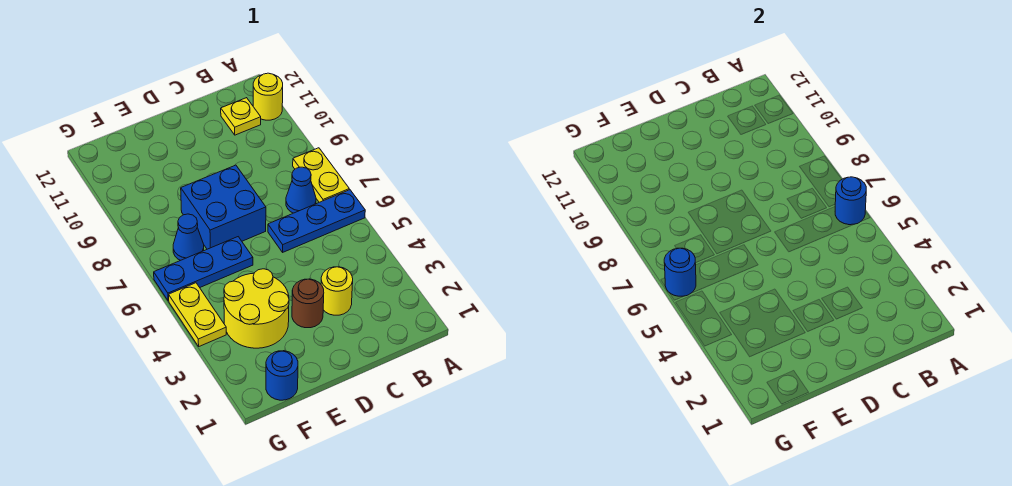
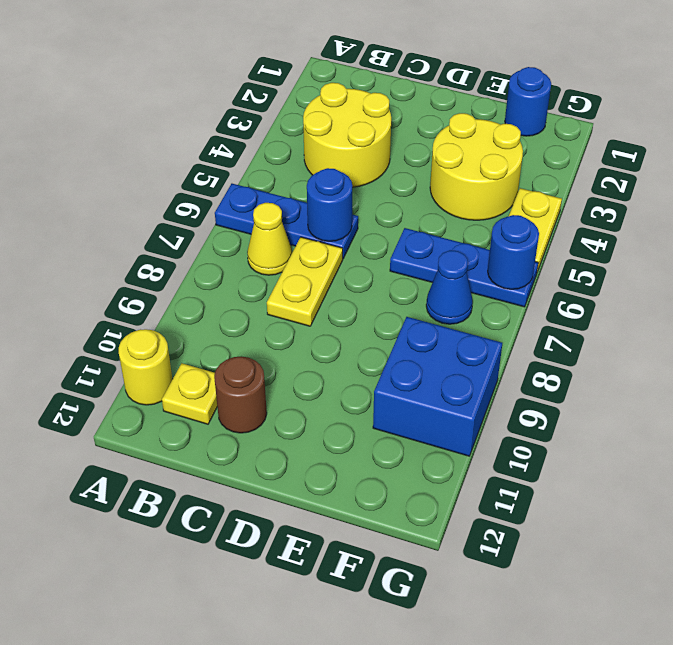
blue 1x1 round brick [835,177,866,225] -> blue 1x1 round brick moved to [307,168,352,241]
yellow 1x2 plate [293,148,349,202] -> yellow 1x2 plate moved to [267,237,343,326]
blue 1x1 cone [286,167,316,213] -> yellow 1x1 cone [247,203,292,275]
yellow 1x1 round brick [321,267,353,315] -> yellow 2x2 round brick [303,83,391,187]
brown 1x1 round brick [292,279,324,328] -> brown 1x1 round brick moved to [214,356,267,433]
blue 2x2 brick [181,165,266,249] -> blue 2x2 brick moved to [373,317,502,456]

